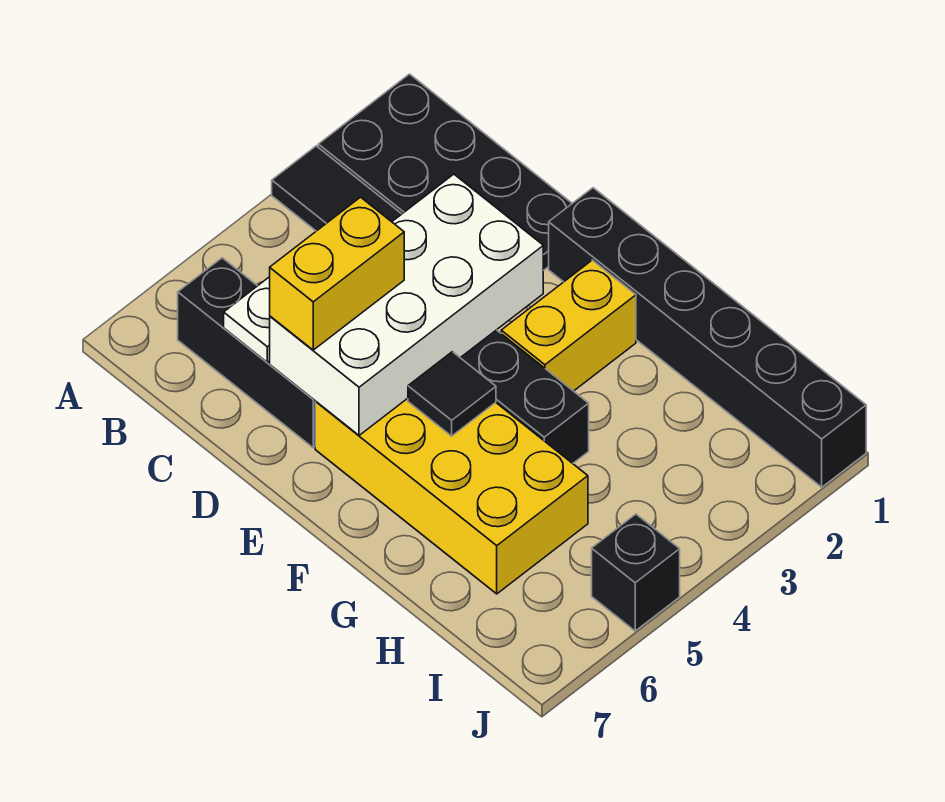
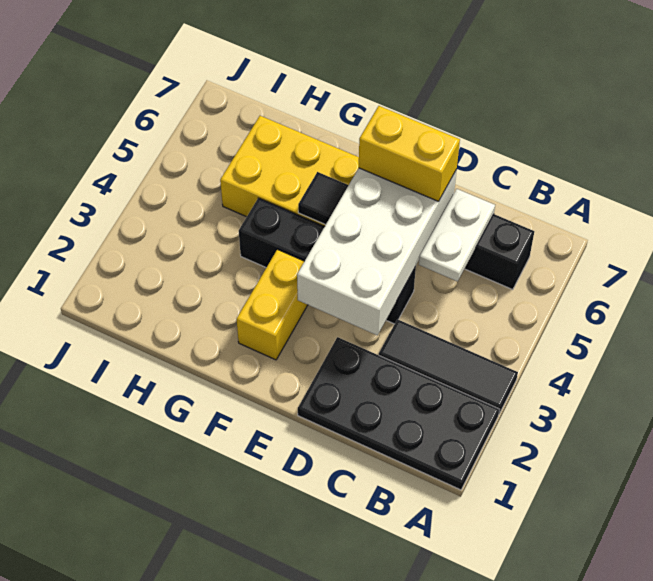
yellow 1x2 brick [270,197,404,350] -> yellow 1x2 brick turned to [359,106,460,201]
black 1x6 brick [549,188,866,487] -> none
black 1x1 brick [592,514,680,631] -> none

